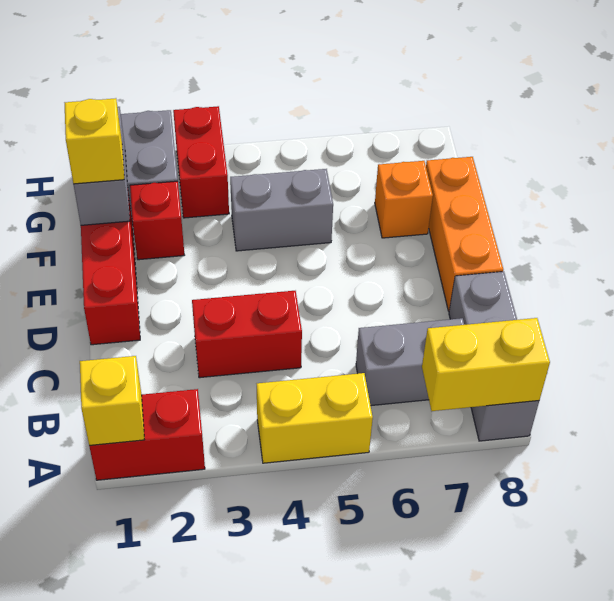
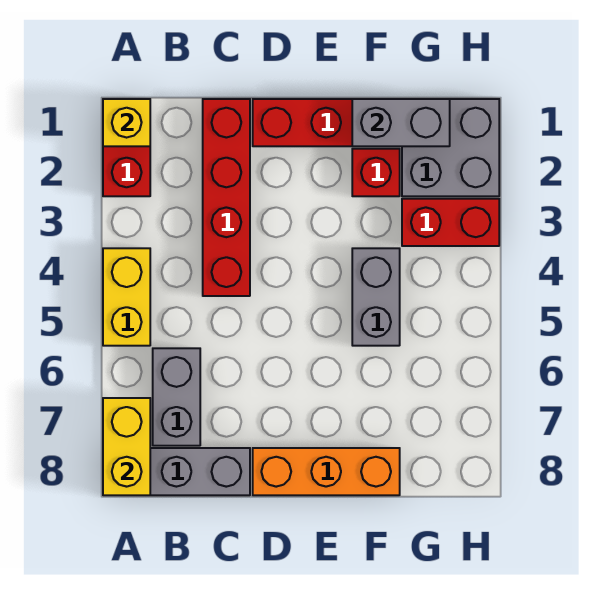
red 1x2 brick [192,291,302,378] -> red 1x4 brick [203,99,250,296]
yellow 1x1 brick [65,98,124,184] -> none
orange 1x1 brick [375,161,433,238] -> none

